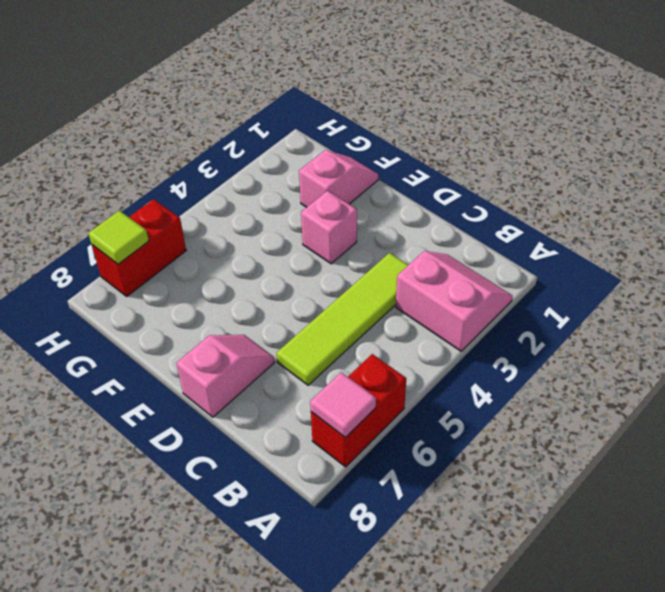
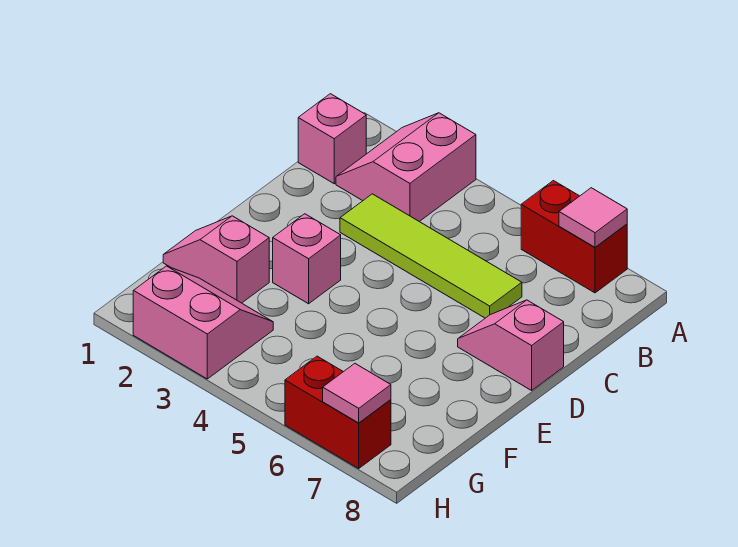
none -> pink 1x1 brick [298,94,366,184]
none -> pink 2x2 slope [133,266,273,379]
lime 1x1 tile [88,211,149,264] -> pink 1x1 tile [323,364,391,423]

